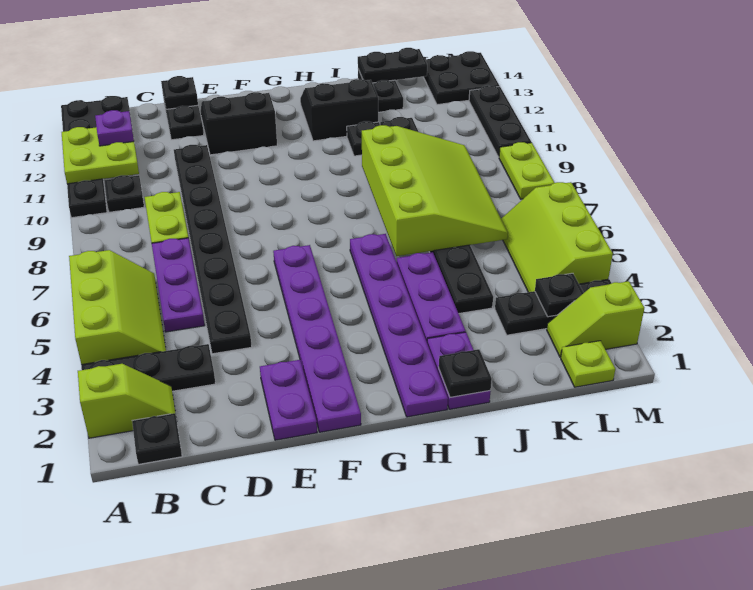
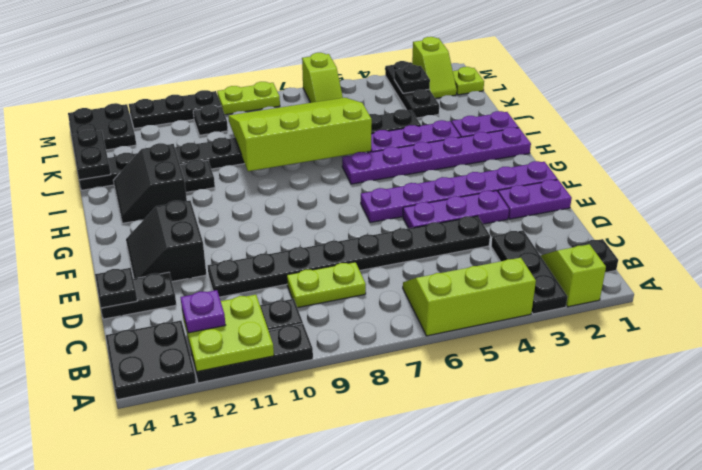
purple 1x3 plate [152,238,204,332] -> purple 1x3 plate moved to [403,191,509,228]
black 1x1 plate [439,349,492,397] -> black 1x1 plate moved to [193,105,228,135]
lime 2x3 slope [501,182,613,292] -> lime 1x2 slope [302,53,343,103]

